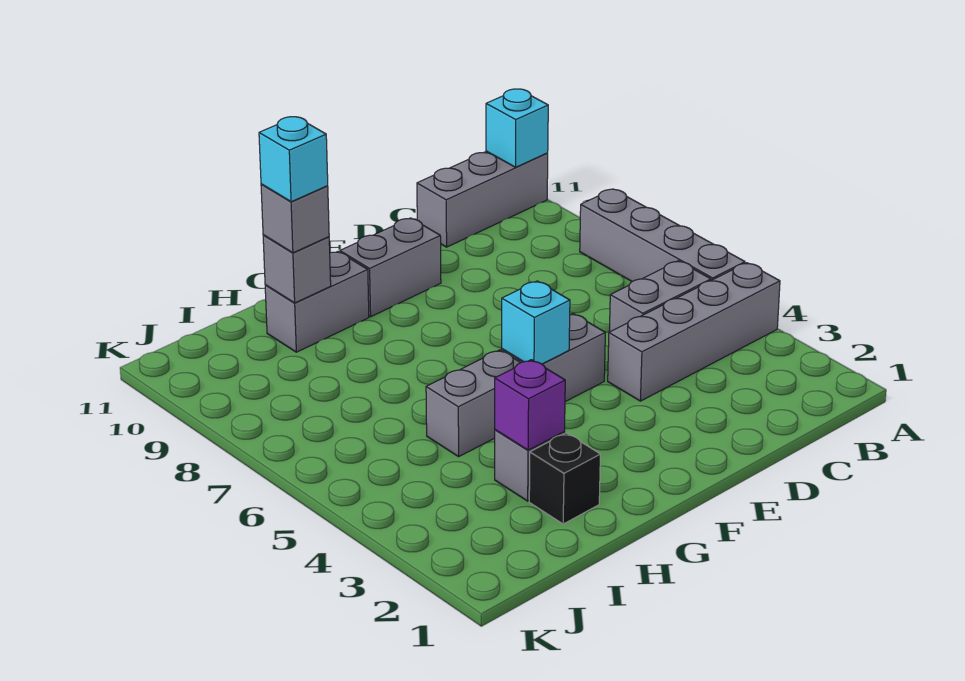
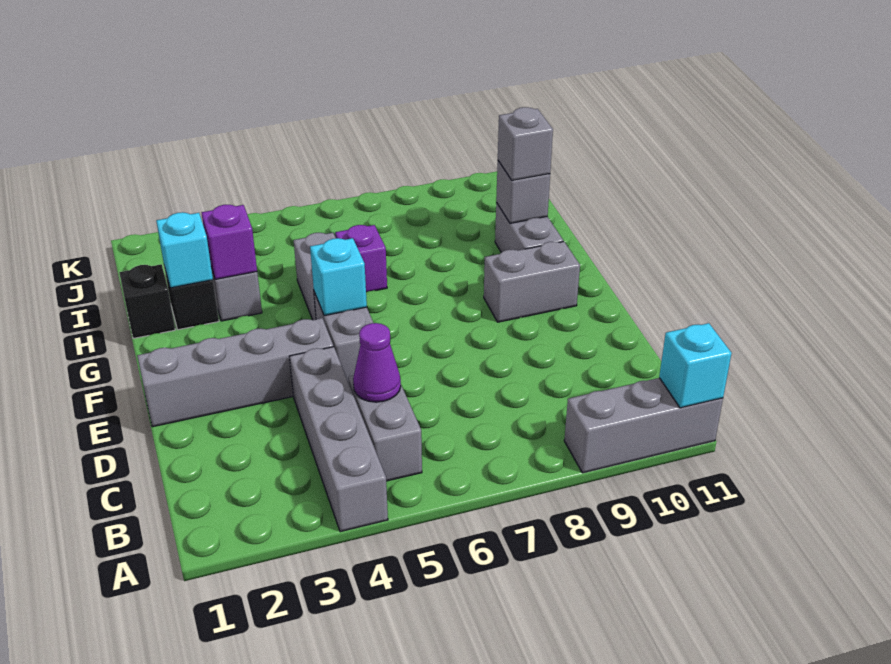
grey 1x4 brick [580,189,745,282] -> grey 1x4 brick moved to [137,318,333,427]
grey 1x3 brick [417,151,548,247] -> grey 1x3 brick turned to [564,378,723,473]
none -> purple 1x1 cone [353,323,401,402]
grey 1x2 brick [340,218,441,317] -> grey 1x2 brick turned to [484,241,580,322]
none -> black 1x1 brick [119,264,175,338]
none -> purple 1x1 brick [335,225,387,292]
cyan 1x1 brick [259,117,328,202] -> cyan 1x1 brick moved to [156,212,213,288]

